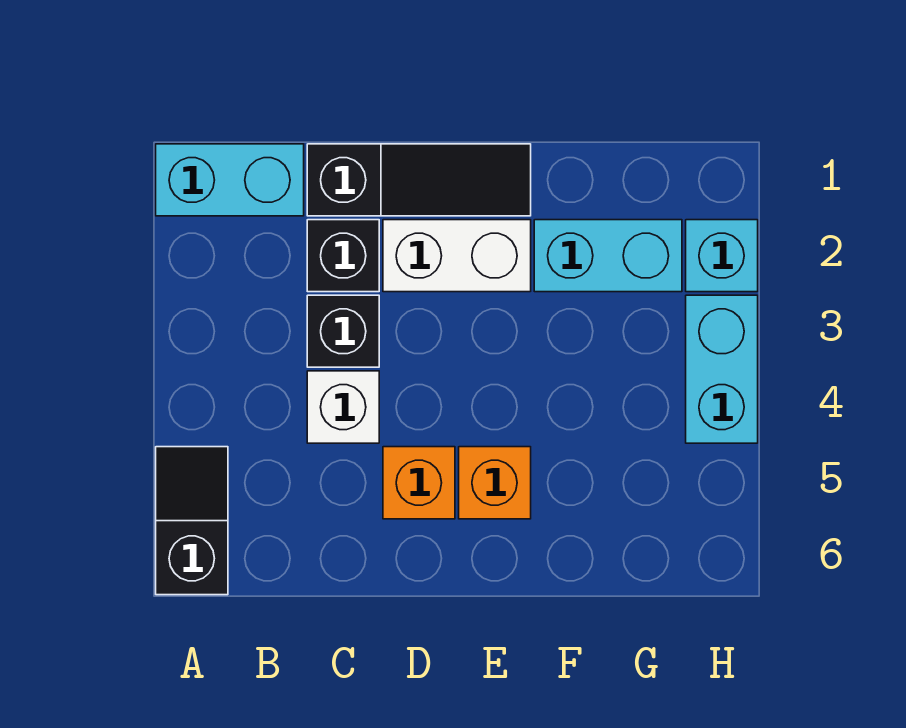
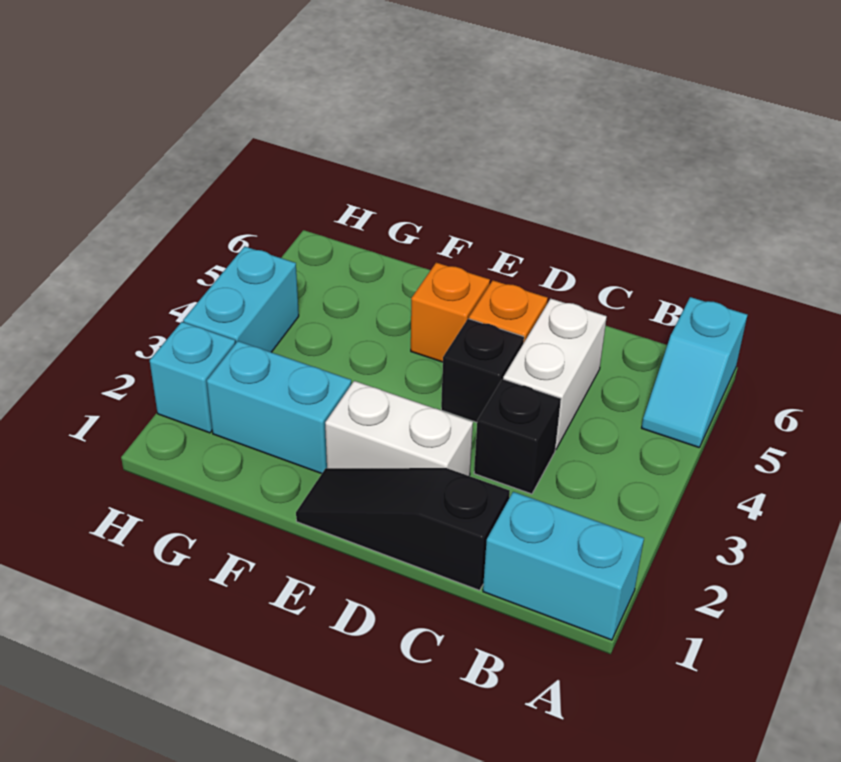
black 1x2 slope [156,447,228,595] -> cyan 1x2 slope [642,297,747,447]
black 1x1 brick [307,220,379,292] -> black 1x1 brick moved to [441,319,524,422]
white 1x1 brick [307,371,379,443] -> white 1x2 brick [503,299,607,450]

